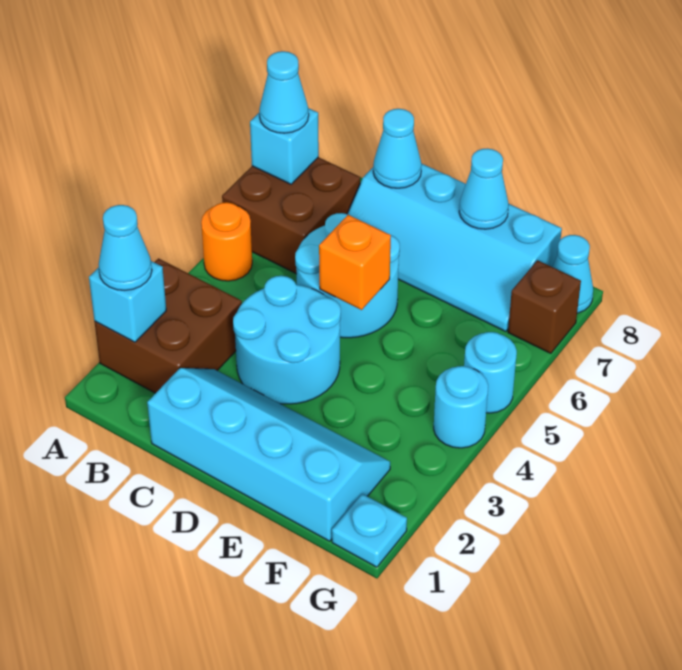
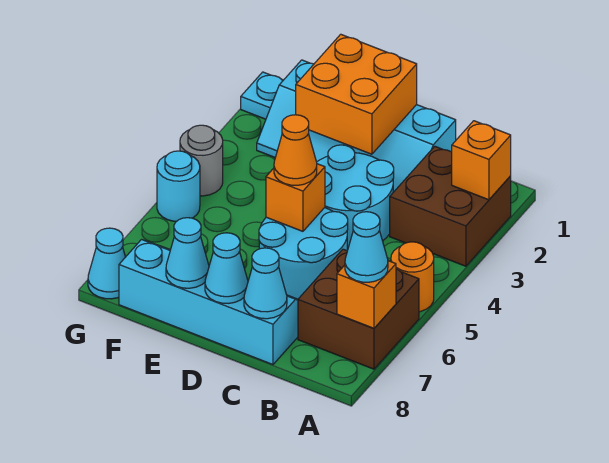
cyan 1x1 brick [89,261,166,342] -> orange 1x1 brick [452,121,511,200]
cyan 1x1 cone [99,205,152,290] -> cyan 1x1 cone moved to [205,233,248,303]
cyan 1x1 brick [250,108,319,184] -> orange 1x1 brick [337,261,396,328]
none -> orange 2x2 brick [296,34,417,154]
none -> orange 1x1 cone [274,115,317,185]
cyan 1x1 round brick [434,366,488,448] -> grey 1x1 round brick [180,125,223,196]
brown 1x1 brick [508,260,581,353] -> none

